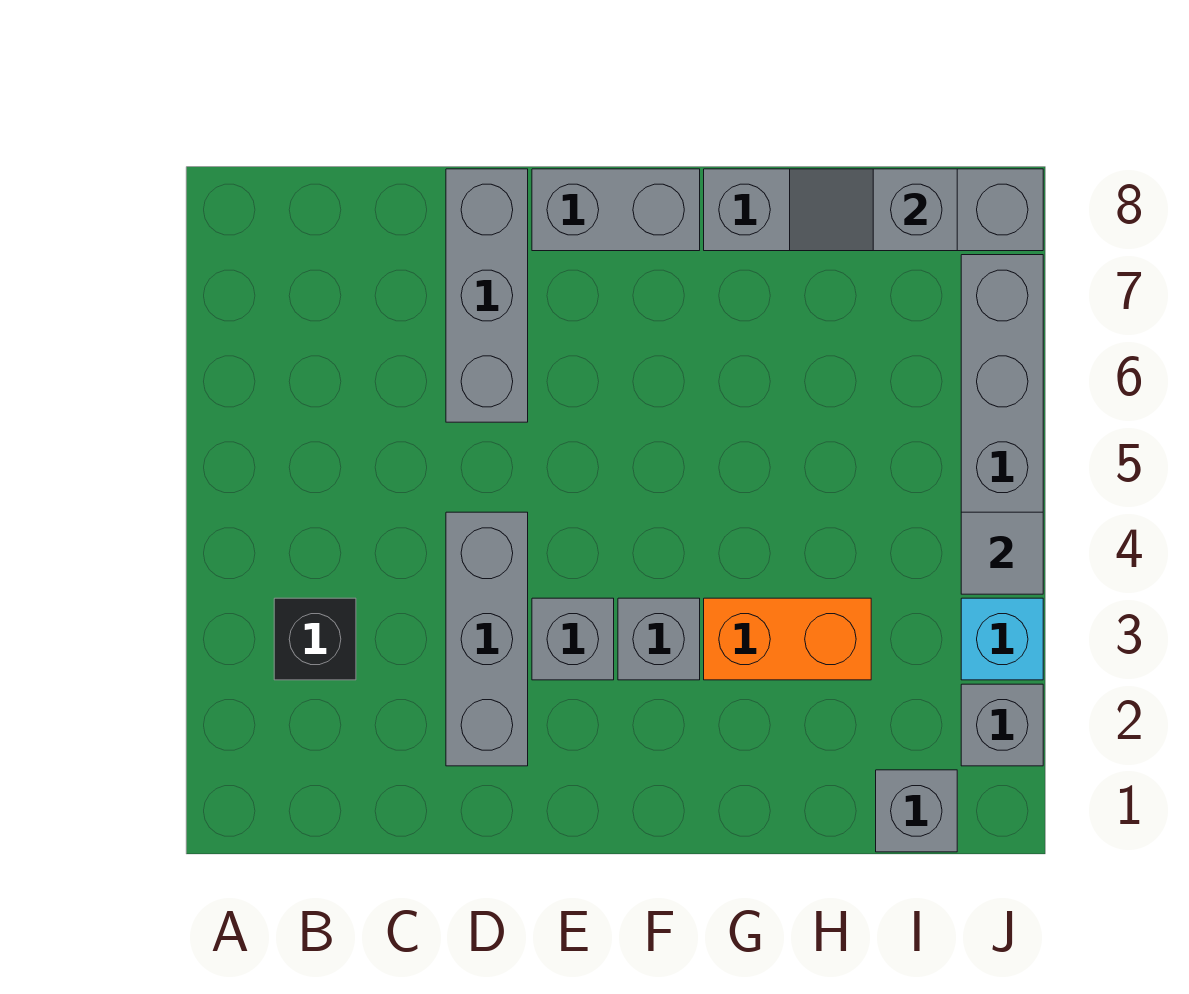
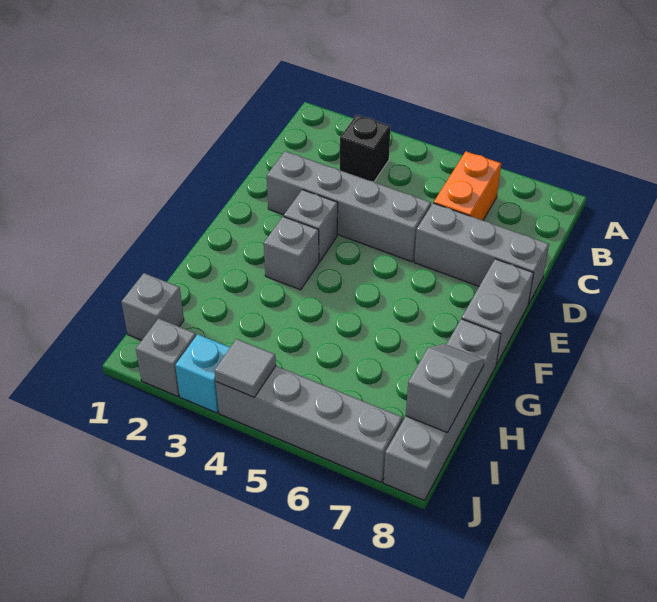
grey 1x3 brick [446,512,528,766] -> grey 1x4 brick [267,151,431,262]
orange 1x2 brick [704,598,871,680] -> orange 1x2 brick moved to [434,151,501,220]

